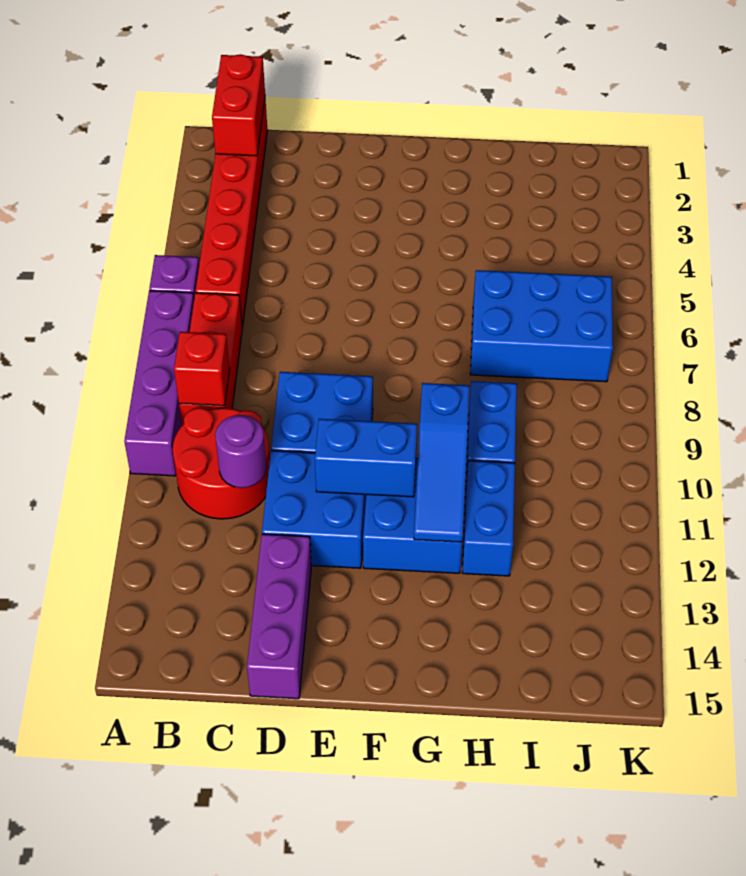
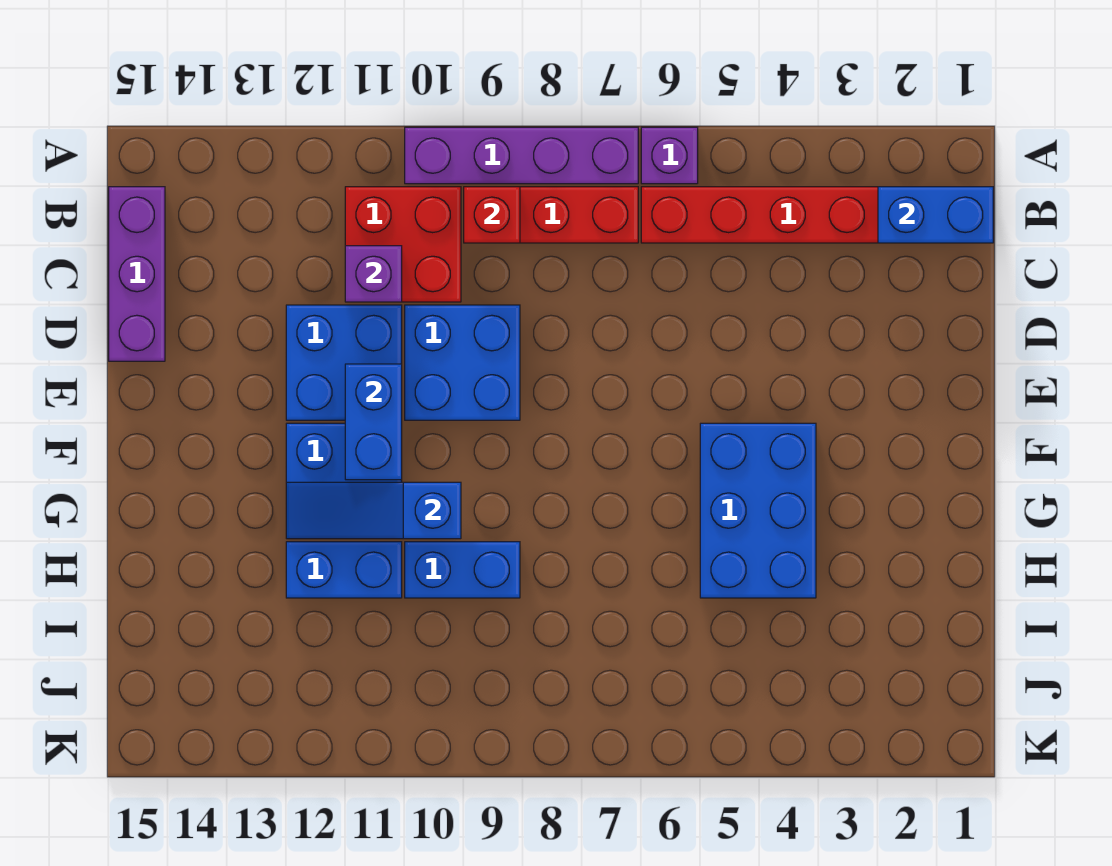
red 1x2 brick [212,54,265,156] -> blue 1x2 brick [878,187,993,243]
red 2x2 round brick [173,408,270,519] -> red 2x2 brick [345,187,461,302]
purple 1x1 round brick [215,415,266,488] -> purple 1x1 brick [345,246,402,302]
purple 1x3 brick [247,534,311,699] -> purple 1x3 brick turned to [109,187,165,361]
blue 2x3 brick [470,270,613,382] -> blue 2x3 brick moved to [700,423,816,598]

